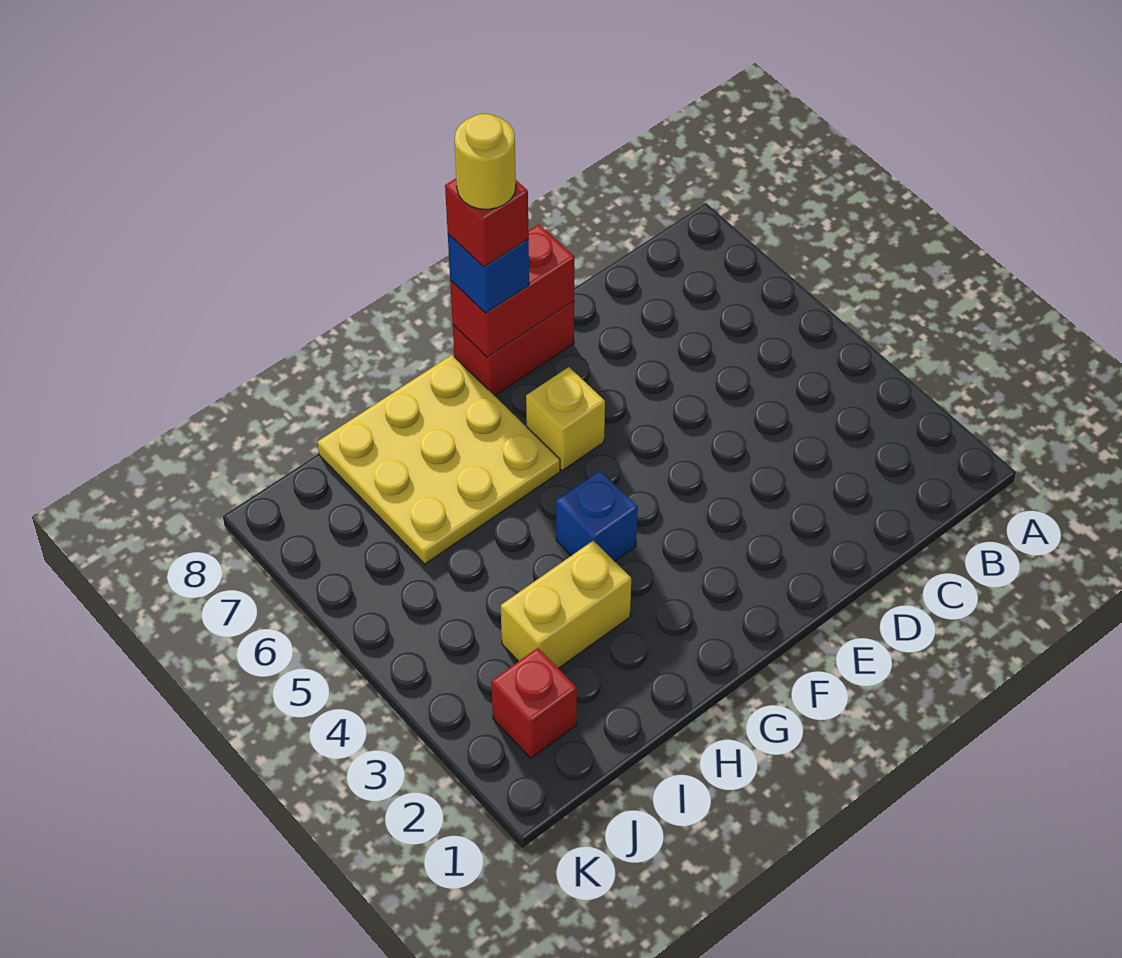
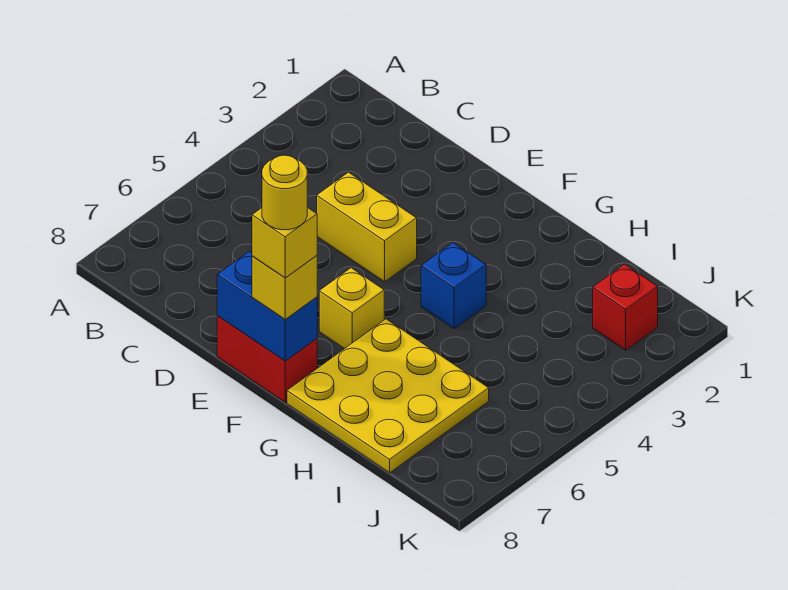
red 1x2 brick [450,224,575,357] -> blue 1x2 brick [217,251,317,361]
blue 1x1 brick [448,234,529,313] -> yellow 1x1 brick [252,255,317,320]
red 1x1 brick [445,179,529,267] -> yellow 1x1 brick [252,207,317,278]
yellow 1x2 brick [501,541,631,668] -> yellow 1x2 brick moved to [317,172,417,282]

